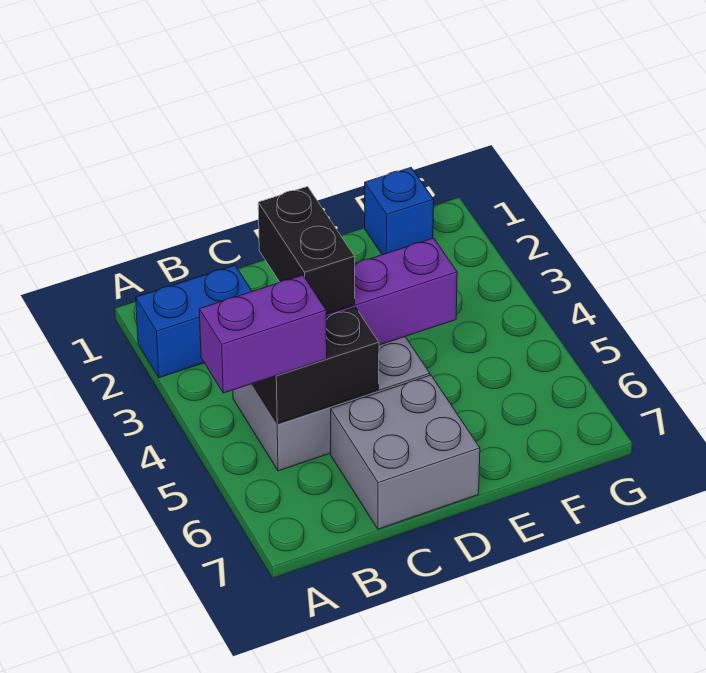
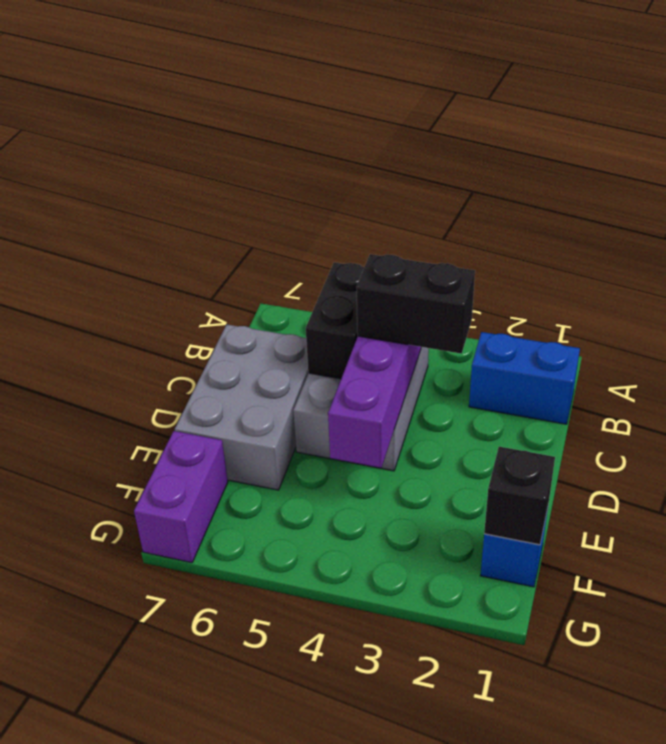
blue 1x2 brick [136,265,252,378] -> blue 1x2 brick turned to [469,332,580,424]
purple 1x2 brick [199,275,327,393] -> purple 1x2 brick moved to [134,431,228,563]
grey 2x2 brick [331,375,480,529] -> grey 2x3 brick [175,325,308,490]
none -> black 1x1 brick [484,447,555,545]

